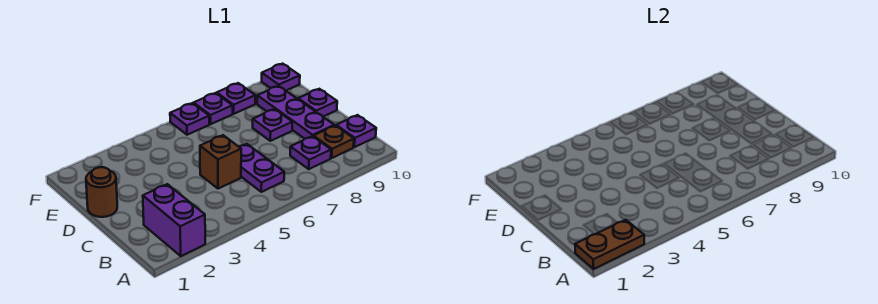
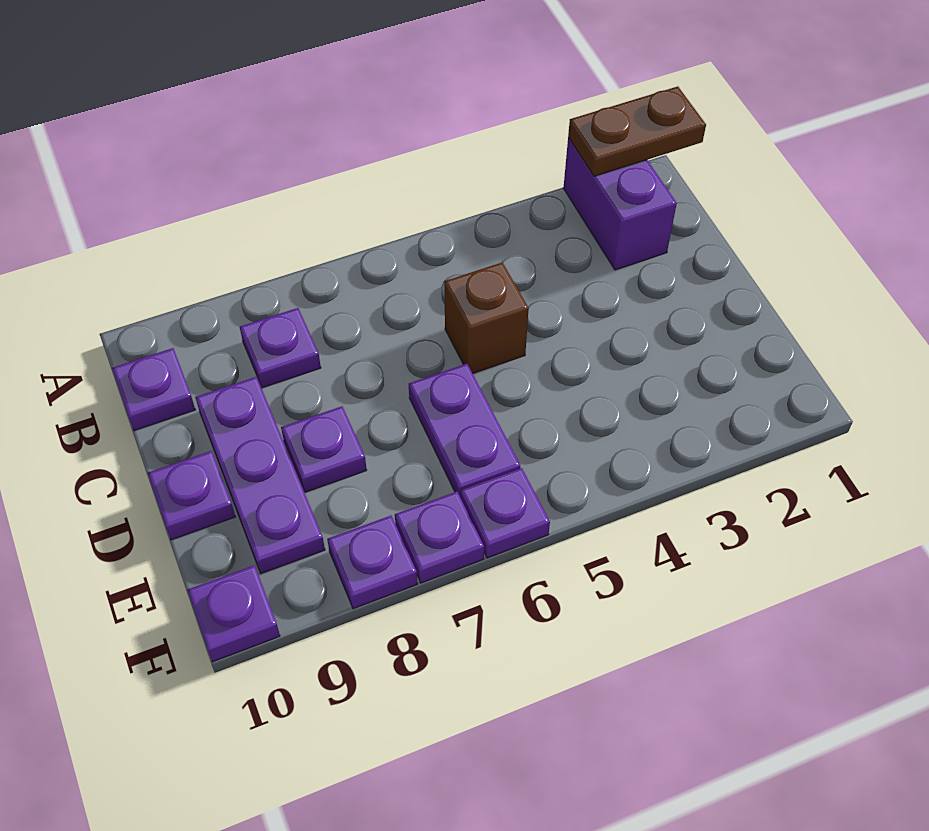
purple 1x2 plate [239,144,284,192] -> purple 1x2 plate moved to [409,364,520,497]
brown 1x1 plate [314,126,354,158] -> none
brown 1x1 round brick [86,167,117,217] -> none

